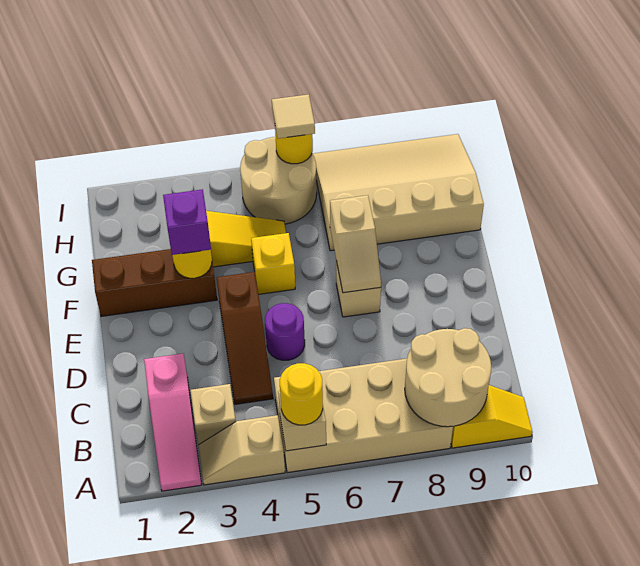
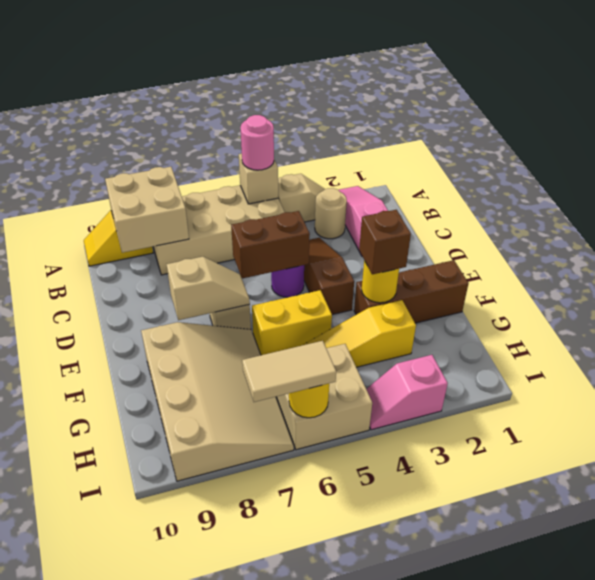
yellow 1x1 round brick [280,363,323,425] -> pink 1x1 round brick [241,115,274,170]
tan 2x2 round brick [405,328,491,427] -> tan 2x2 brick [105,167,189,253]
tan 1x1 brick [190,384,236,445] -> tan 1x1 round brick [315,188,347,239]
none -> brown 1x2 brick [231,211,310,278]
tan 1x2 slope [330,195,381,293] -> tan 1x2 slope turned to [166,257,250,320]
purple 1x1 brick [163,189,211,255] -> brown 1x1 brick [359,210,411,274]
yellow 1x1 brick [251,233,295,294] -> yellow 1x2 brick [252,290,332,355]
tan 3x4 slope [313,134,484,251] -> tan 3x4 slope turned to [141,322,294,481]
tan 2x2 round brick [240,137,317,224] -> tan 2x2 brick [276,344,372,450]
none -> pink 1x2 slope [366,355,448,430]
tan 1x1 tile [272,94,315,138] -> tan 1x2 tile [242,341,336,402]

